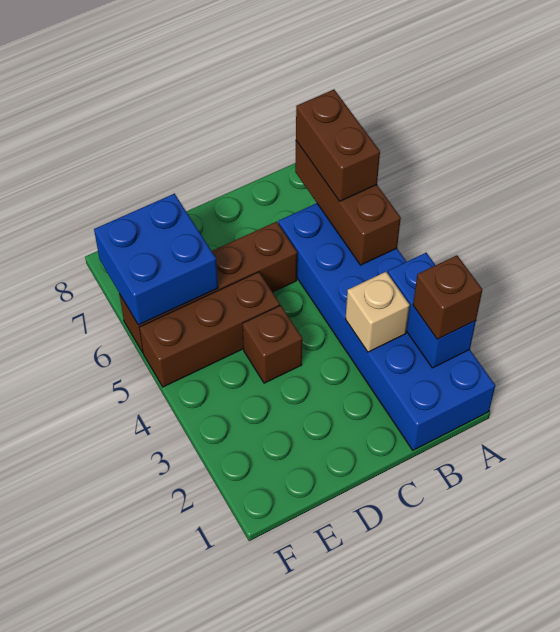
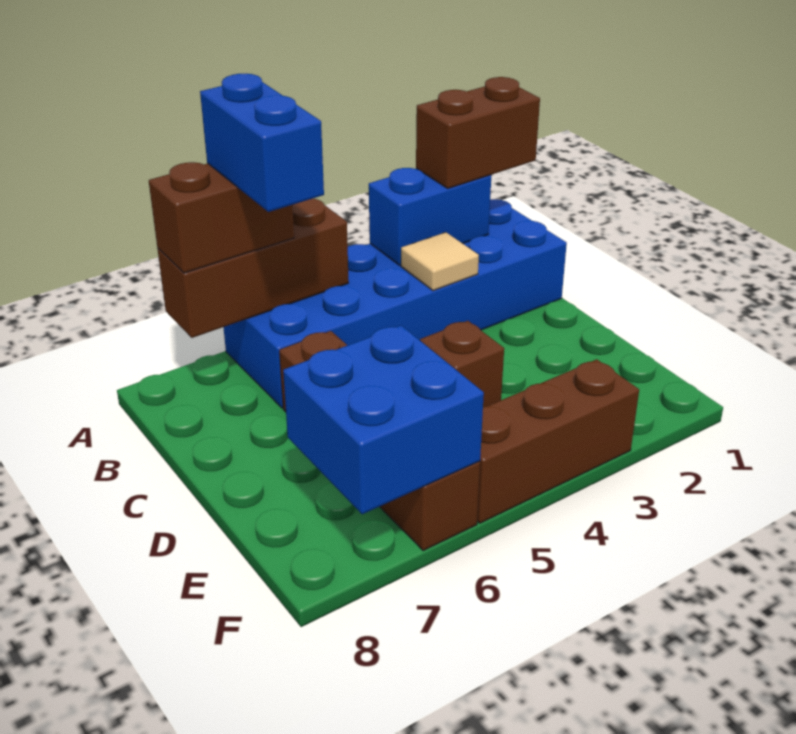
brown 1x1 brick [413,255,482,339] -> brown 1x2 brick [416,77,540,188]
none -> blue 1x2 brick [200,74,324,212]
tan 1x1 brick [345,272,410,352] -> tan 1x1 tile [401,232,479,291]
brown 1x3 brick [139,272,280,387] -> brown 1x3 brick turned to [477,359,639,523]

